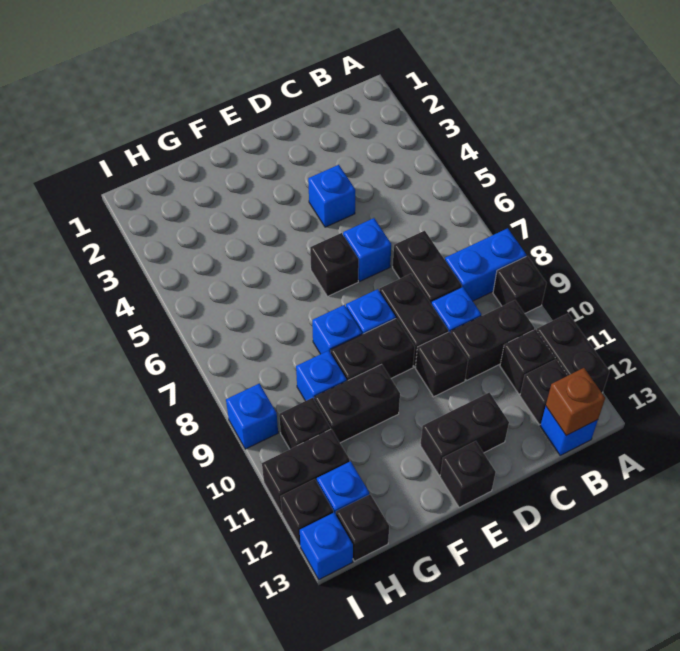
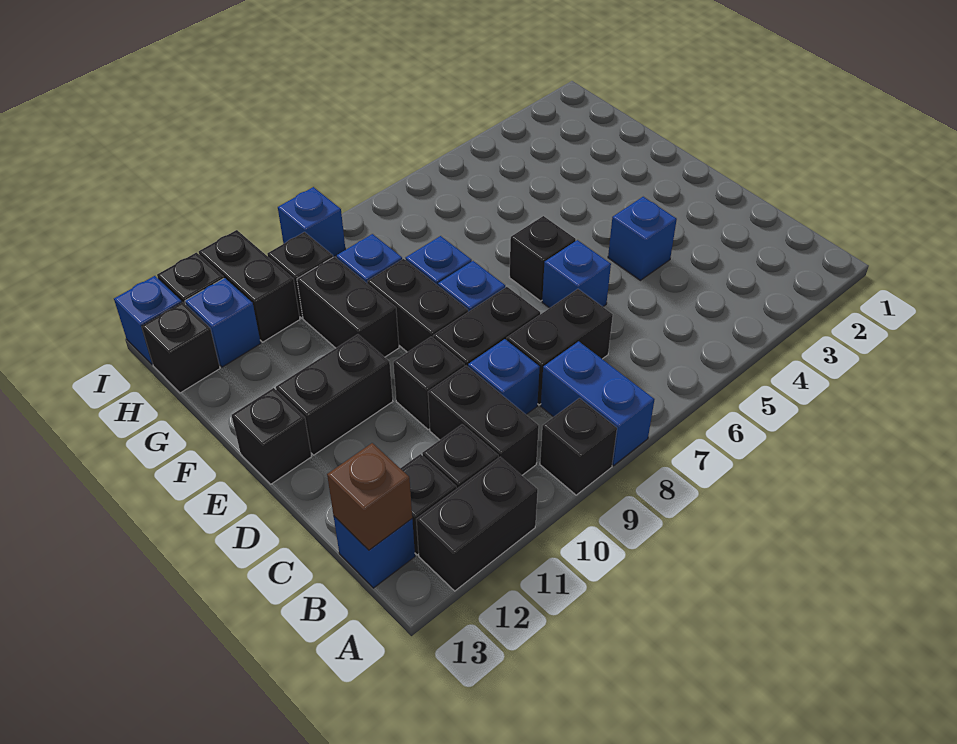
black 1x2 brick [420,393,509,475] -> black 1x2 brick turned to [276,334,393,455]

